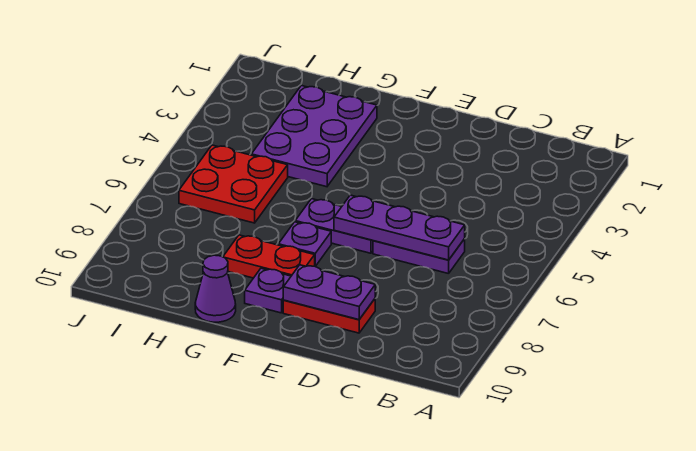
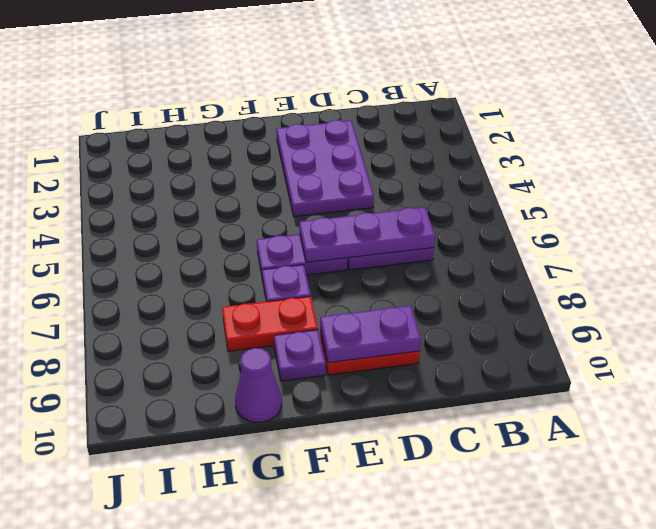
purple 2x3 plate [251,86,377,187] -> purple 2x3 plate moved to [276,120,374,217]
red 2x2 plate [179,145,288,223] -> none

